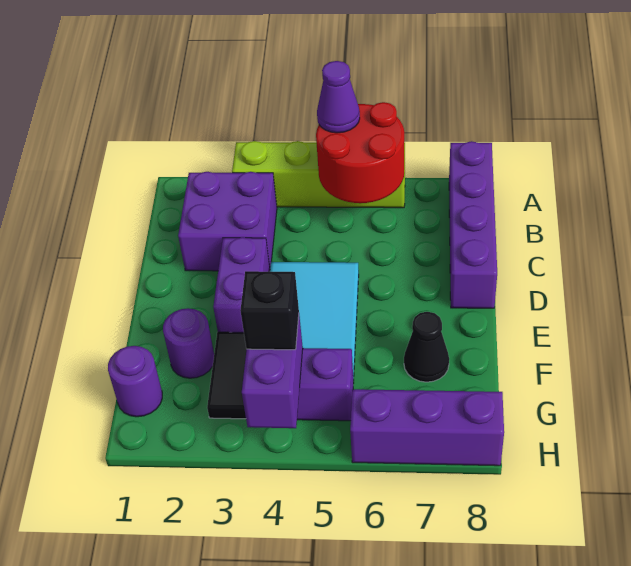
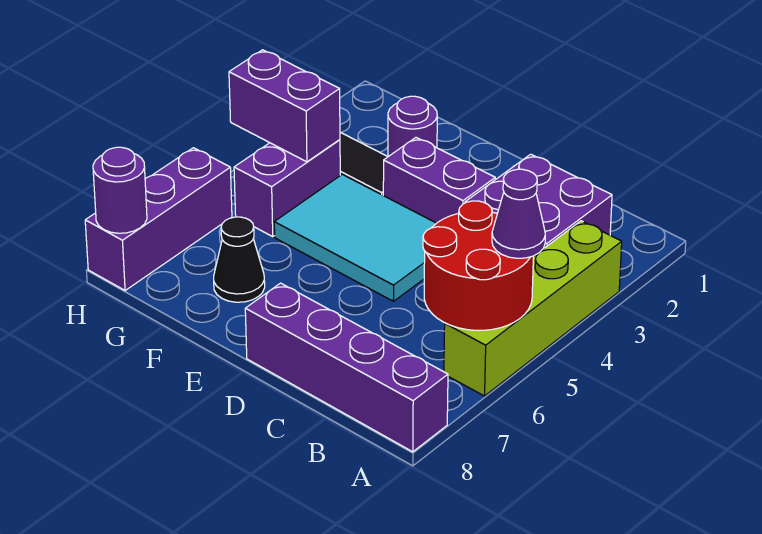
purple 1x1 round brick [108,346,162,417] -> purple 1x1 round brick moved to [93,147,147,233]
black 1x1 brick [240,271,299,350] -> none

